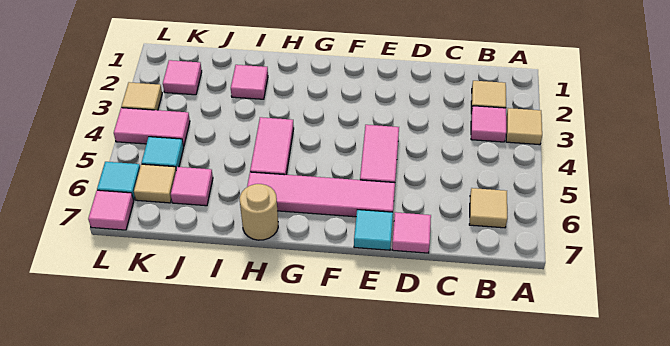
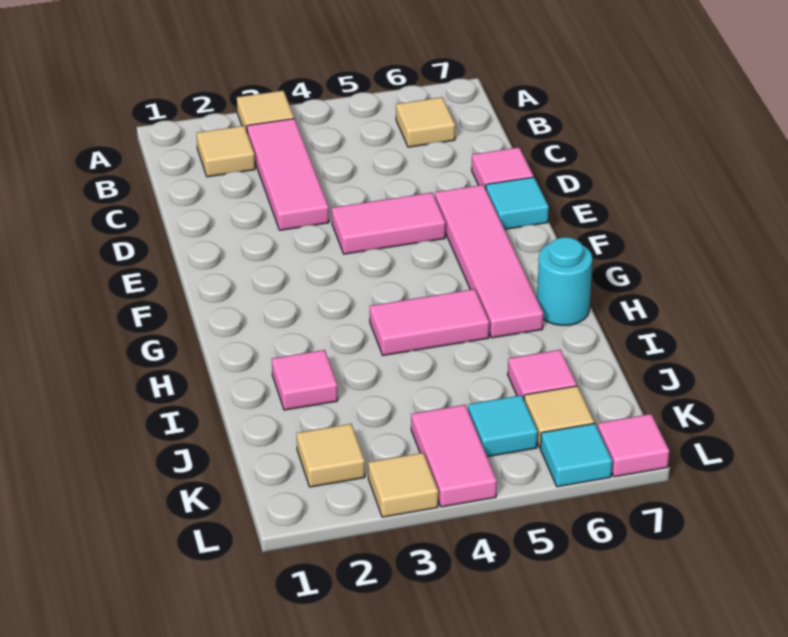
pink 1x1 tile [471,106,506,142] -> pink 1x3 tile [247,119,329,230]
tan 1x1 round brick [240,184,278,240] -> cyan 1x1 round brick [537,237,592,326]
pink 1x1 tile [163,60,202,95] -> tan 1x1 tile [297,424,365,487]

